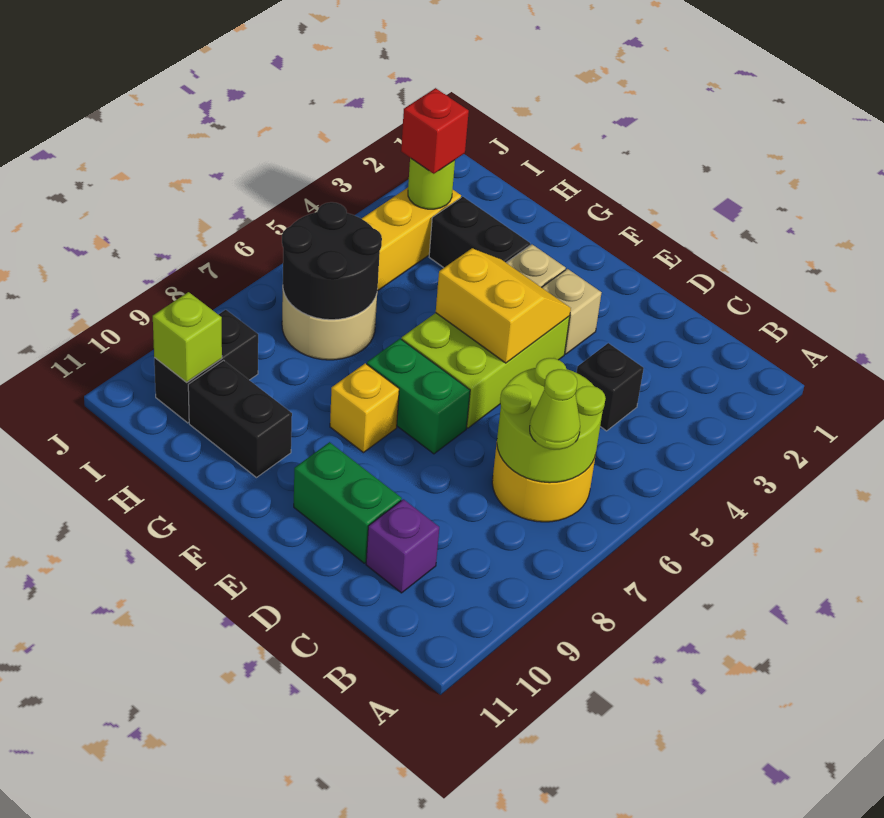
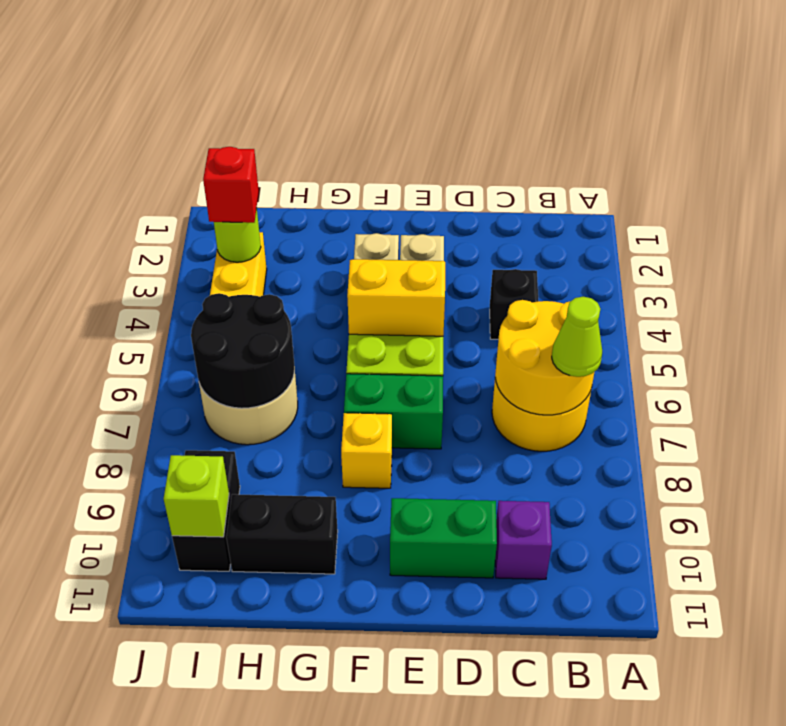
lime 2x2 round brick [497,358,606,483] -> yellow 2x2 round brick [495,300,594,415]
black 1x2 brick [429,197,530,268] -> none

